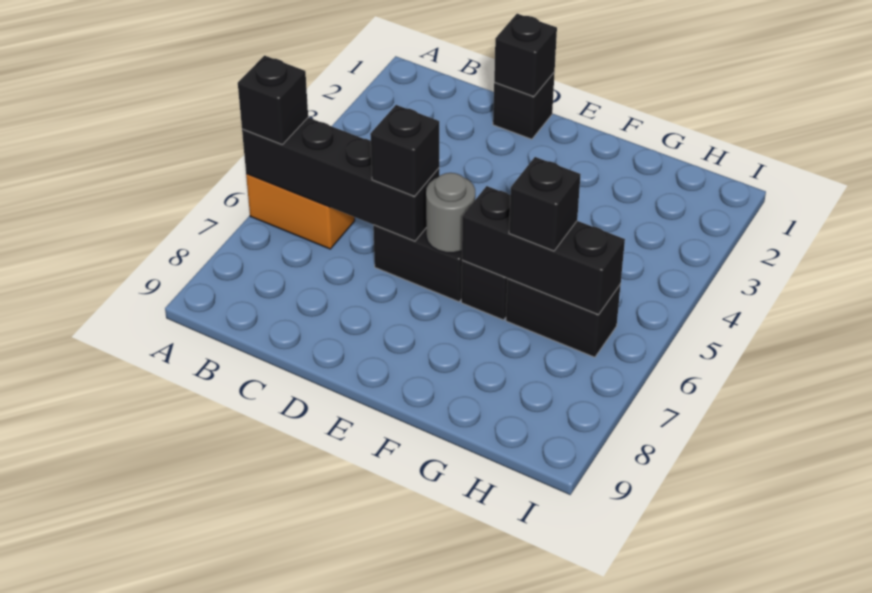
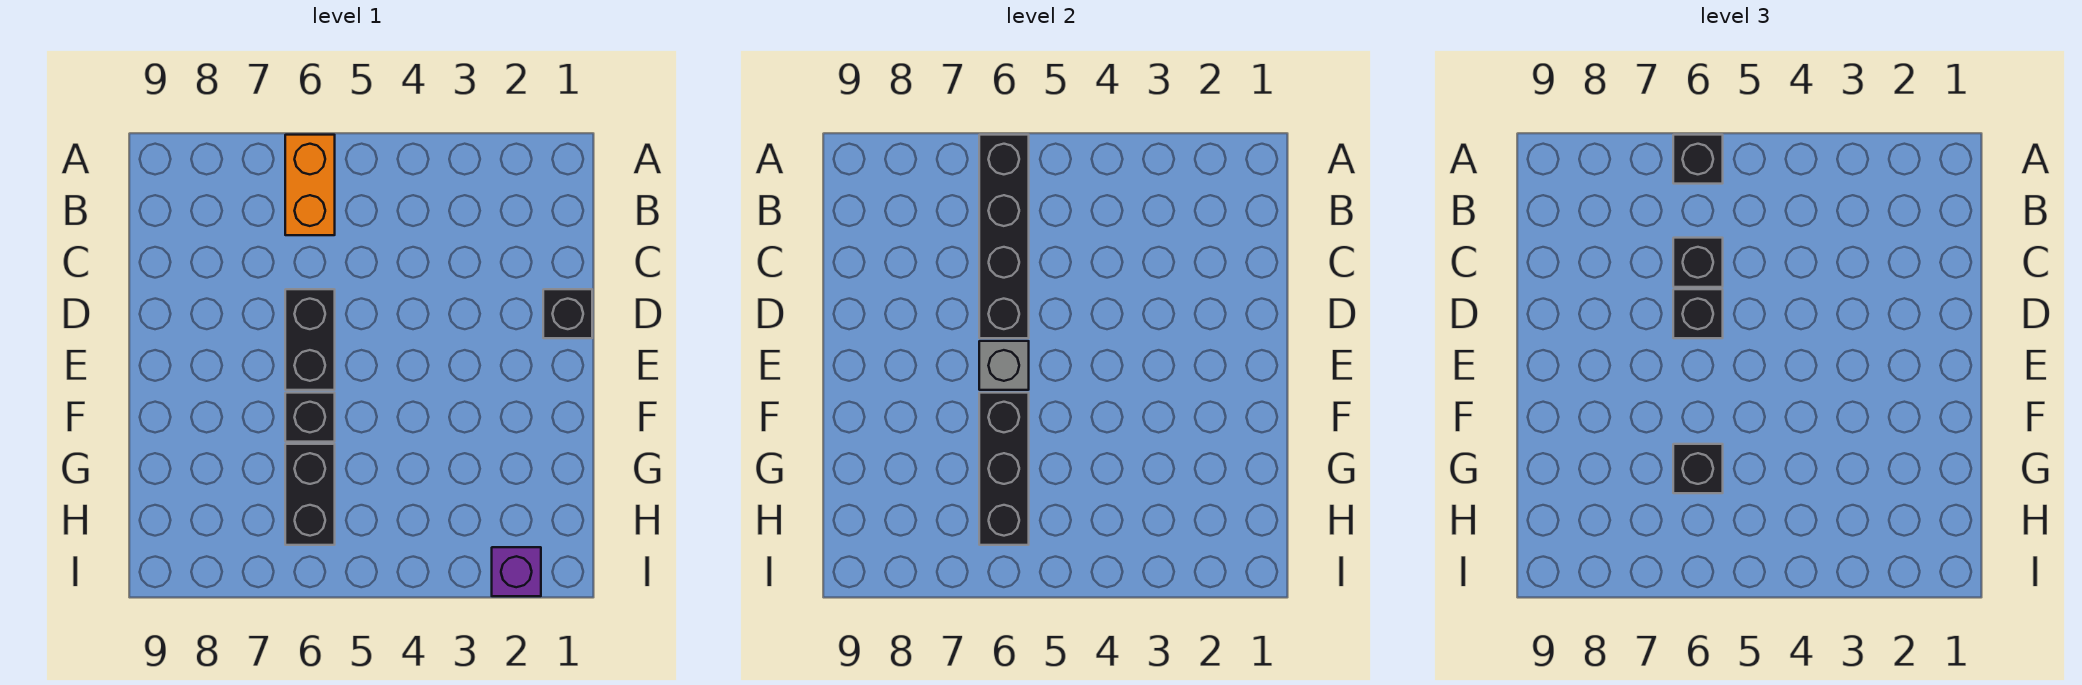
black 1x1 brick [494,14,557,97] -> black 1x1 brick moved to [1673,238,1723,287]
grey 1x1 round brick [426,173,475,253] -> grey 1x1 brick [979,341,1029,390]
none -> purple 1x1 brick [492,547,541,596]

